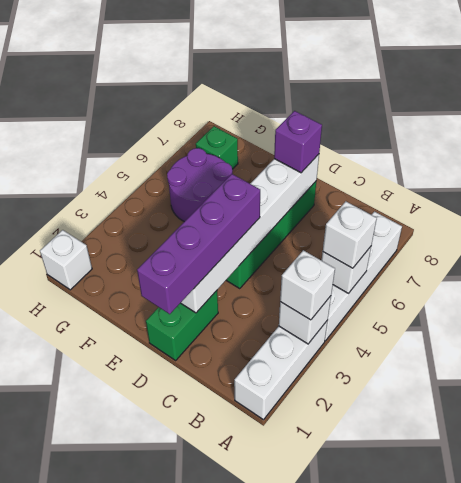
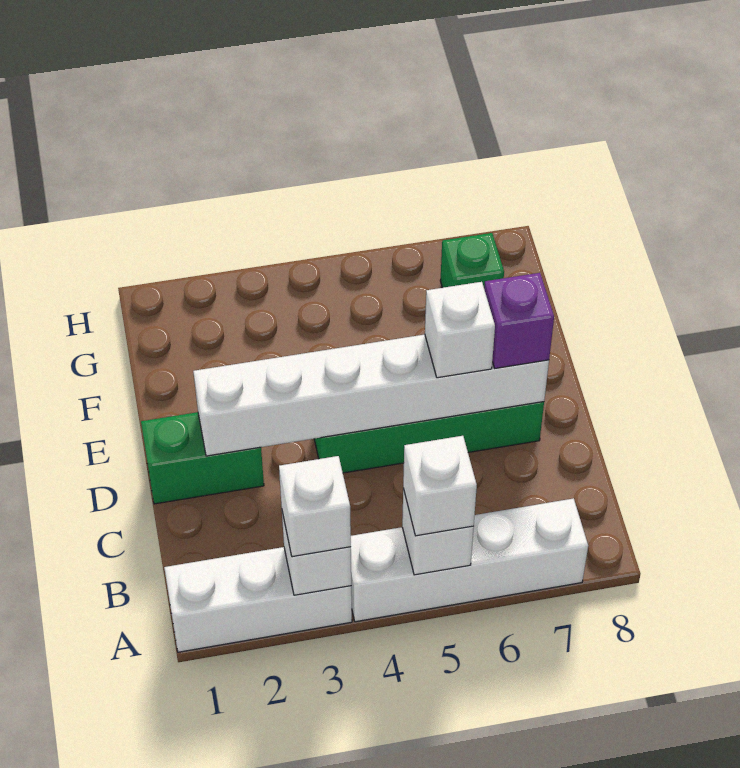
purple 1x4 brick [137,174,260,314] -> none
purple 2x2 round brick [167,148,232,222] -> none
white 1x1 brick [40,230,92,290] -> white 1x1 brick moved to [425,282,495,378]

